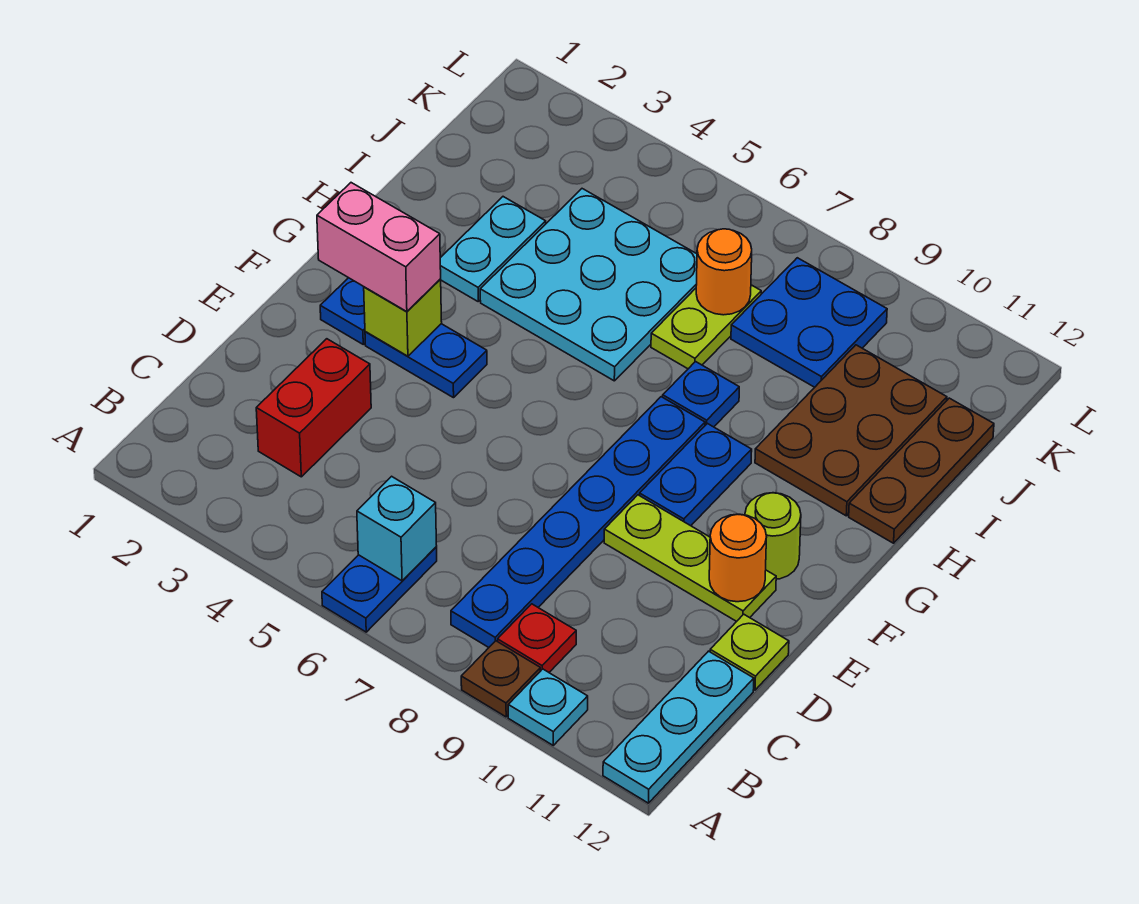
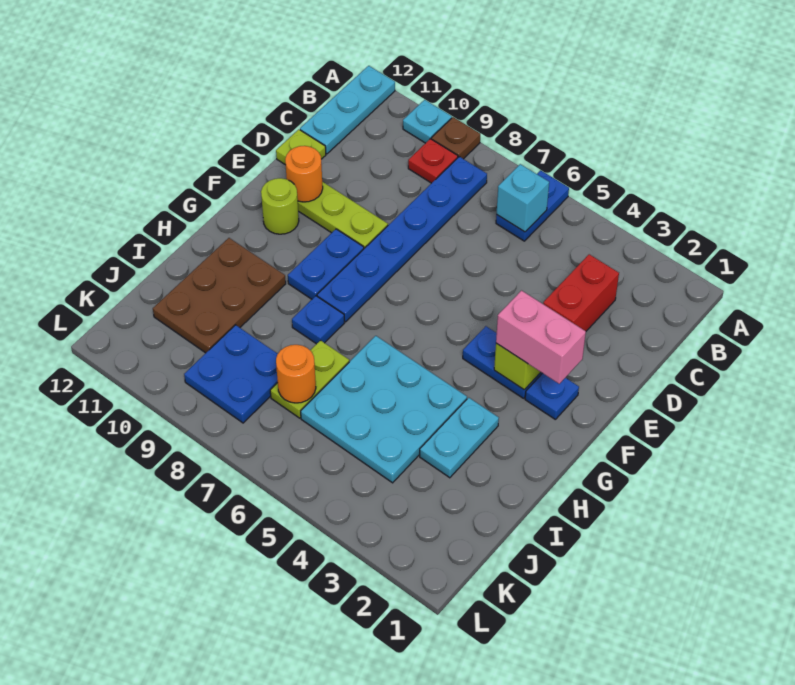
brown 1x3 plate [849,398,994,543] -> none

